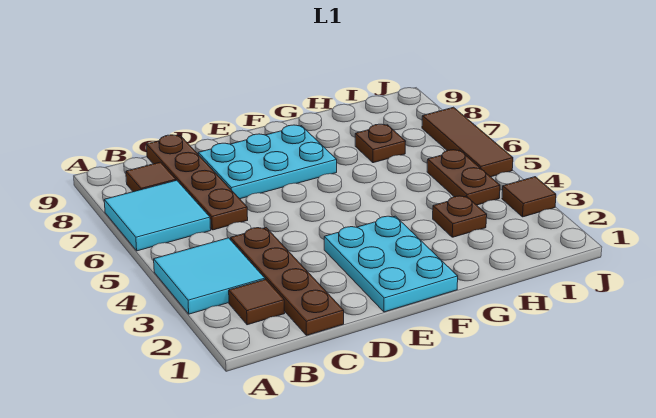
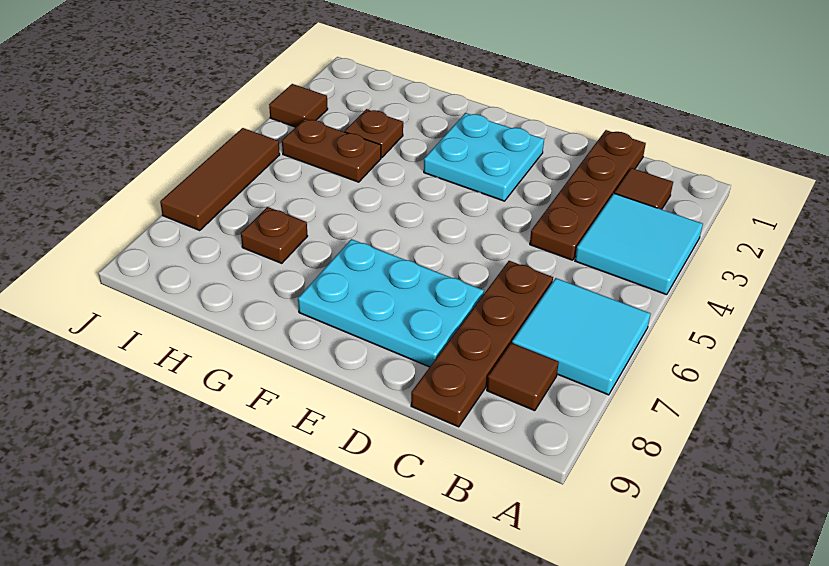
cyan 2x3 plate [324,216,458,312] -> cyan 2x2 plate [424,113,544,201]
brown 1x2 plate [427,150,500,205] -> brown 1x2 plate turned to [282,118,381,182]

